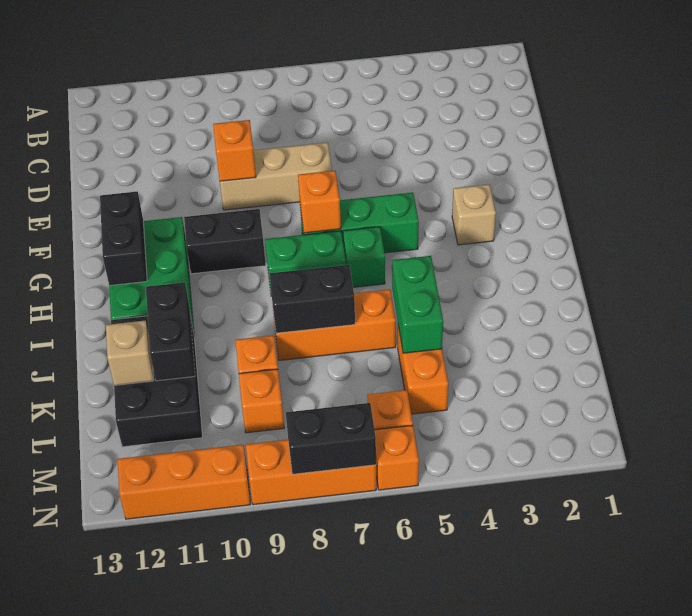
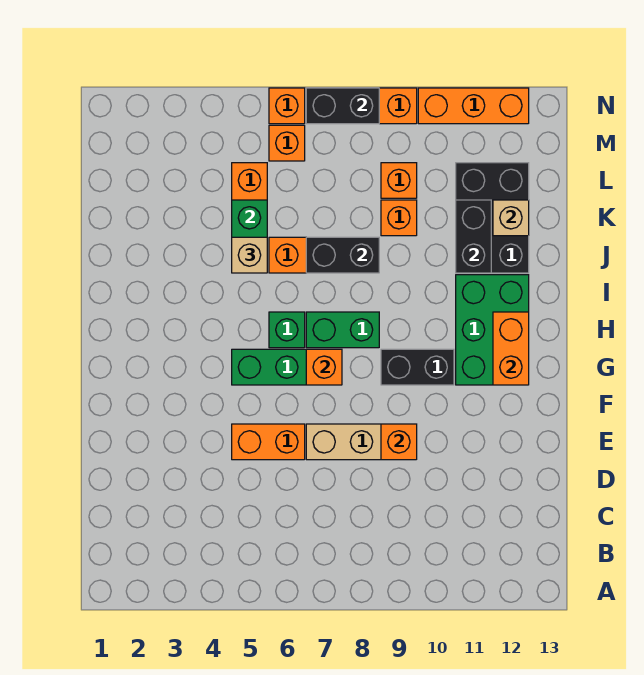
none -> orange 1x2 brick [232,424,305,460]
tan 1x1 brick [452,184,496,245] -> tan 1x1 brick moved to [232,237,267,273]
black 1x2 brick [100,191,147,286] -> orange 1x2 brick [493,312,529,385]

